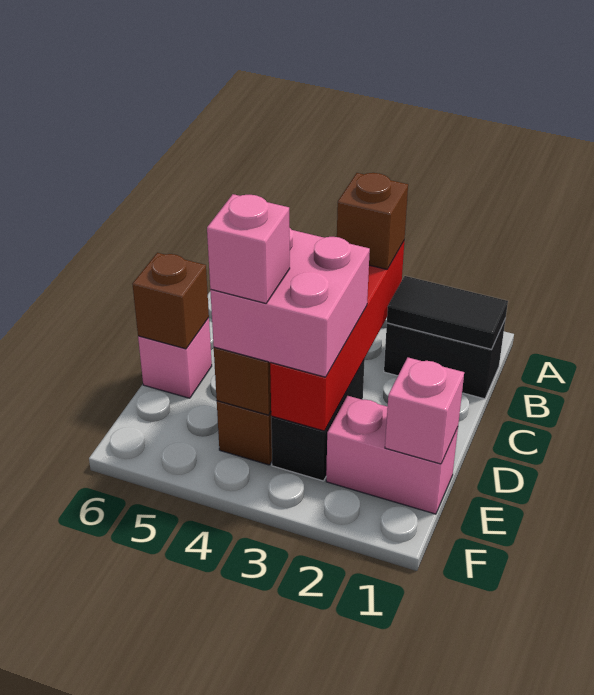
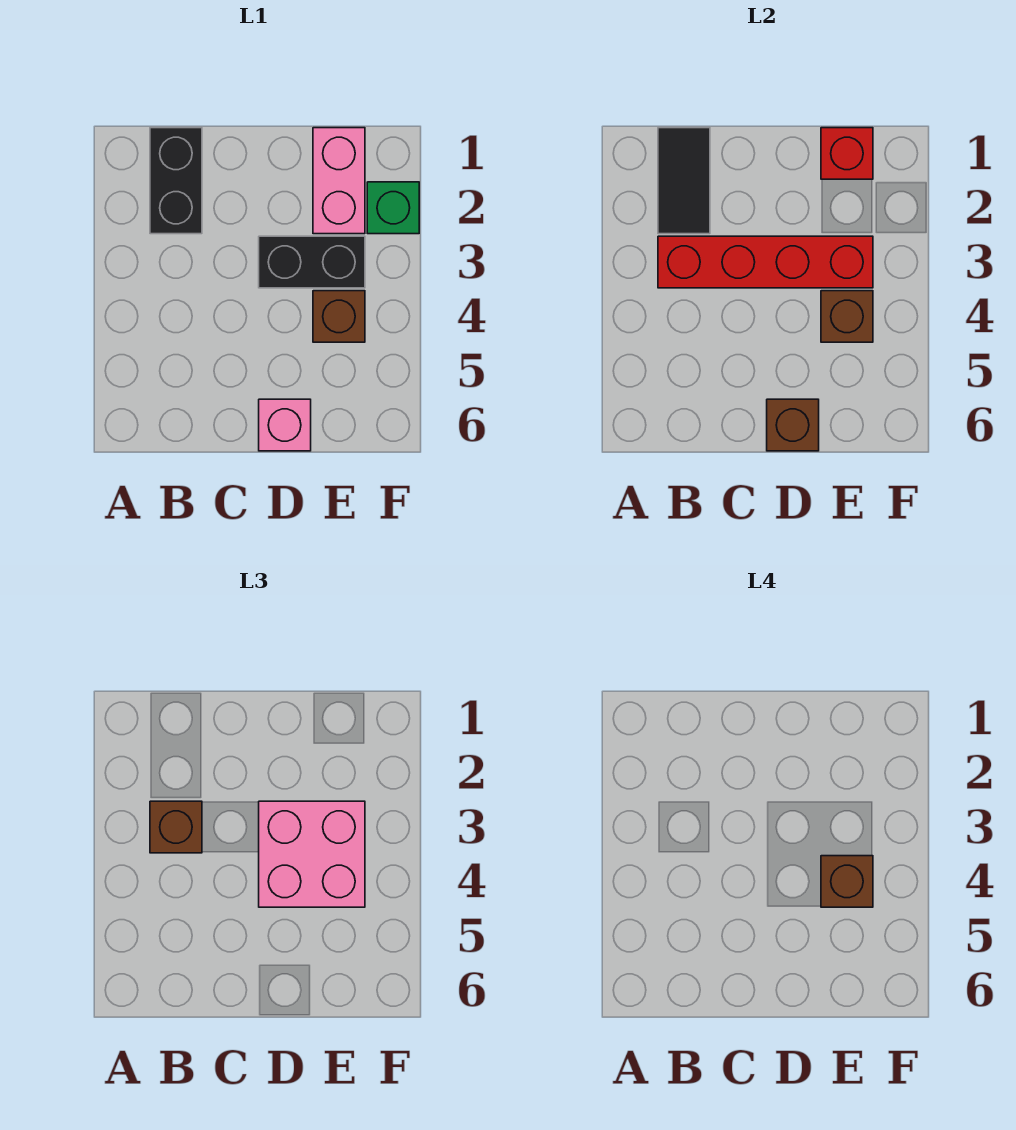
pink 1x1 brick [385,358,464,464] -> red 1x1 brick [821,128,873,179]
pink 1x1 brick [207,194,290,303] -> brown 1x1 brick [821,856,873,907]
none -> green 1x1 brick [367,182,419,234]

